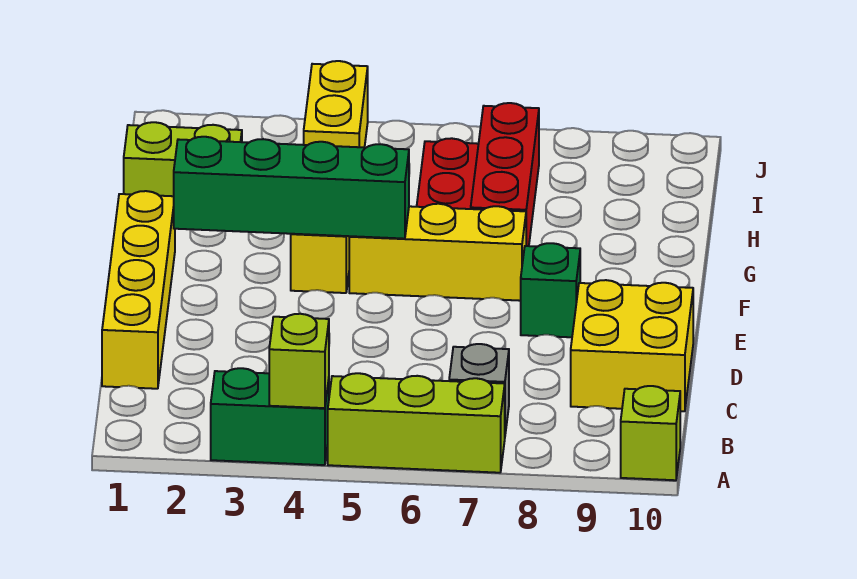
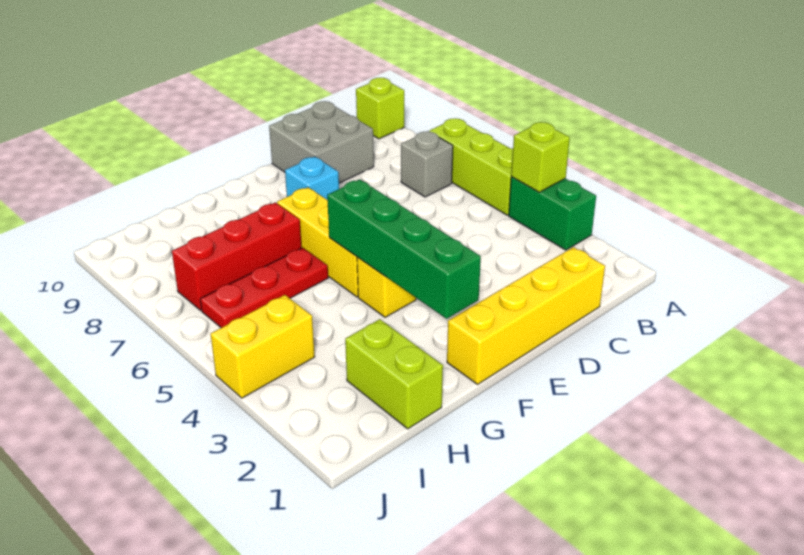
yellow 2x2 brick [571,280,693,411] -> grey 2x2 brick [269,101,374,183]
green 1x1 brick [521,243,580,337] -> cyan 1x1 brick [285,157,339,200]

